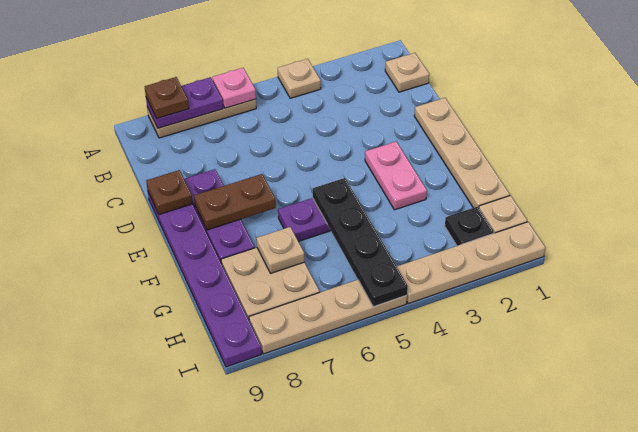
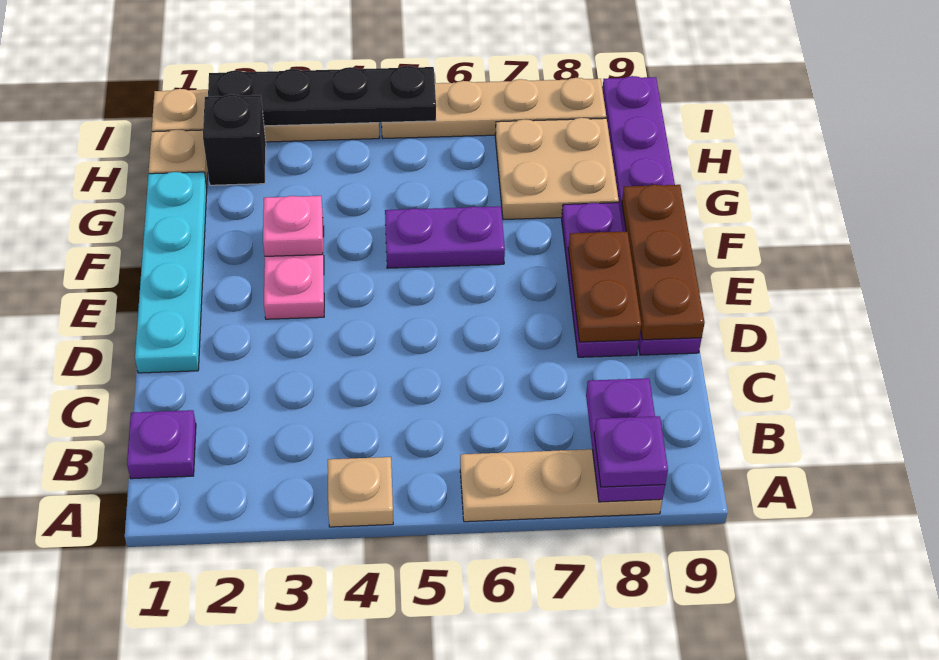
pink 1x1 plate [212,68,256,108] -> pink 1x1 plate moved to [263,196,323,256]
purple 1x2 plate [146,77,223,128] -> purple 1x2 plate turned to [586,378,665,502]
brown 1x1 plate [145,77,189,118] -> purple 1x1 plate [594,416,668,487]
tan 1x1 plate [385,53,429,92] -> purple 1x1 plate [127,410,196,479]
tan 1x4 plate [414,98,510,208] -> cyan 1x4 plate [135,172,207,373]
brown 1x1 plate [146,170,193,214] -> brown 1x3 plate [622,185,705,340]
brown 1x2 plate [194,174,276,230] -> brown 1x2 plate turned to [568,231,641,342]
black 1x4 plate [313,178,408,307] -> black 1x4 plate turned to [208,66,436,126]
tan 1x1 plate [256,227,305,273] -> none
black 1x1 plate [445,207,494,246] -> black 1x1 brick [203,94,266,185]

